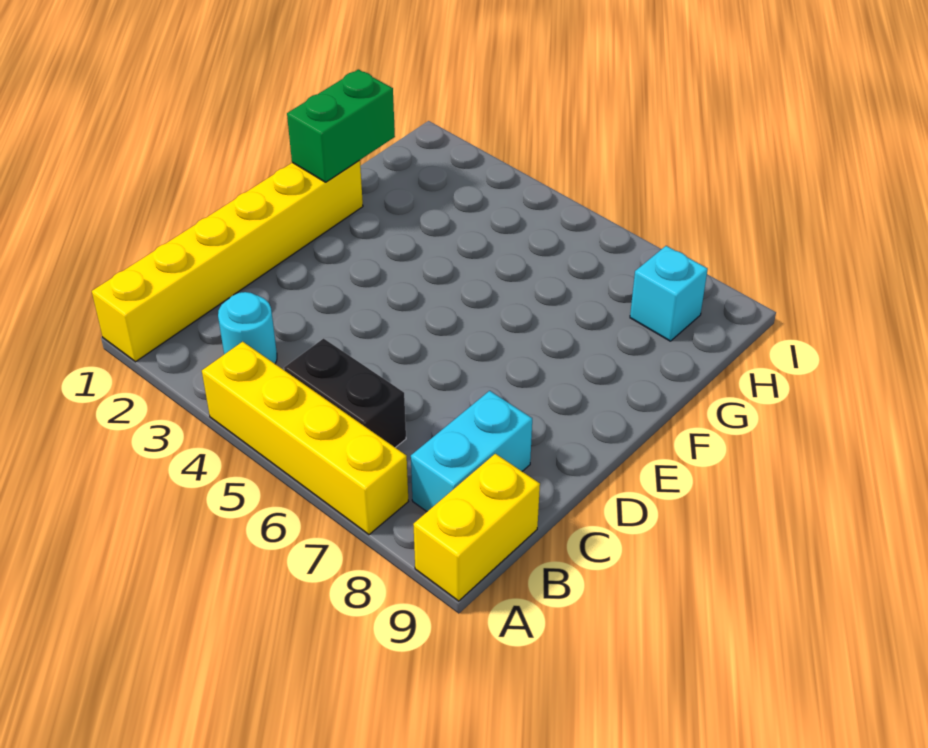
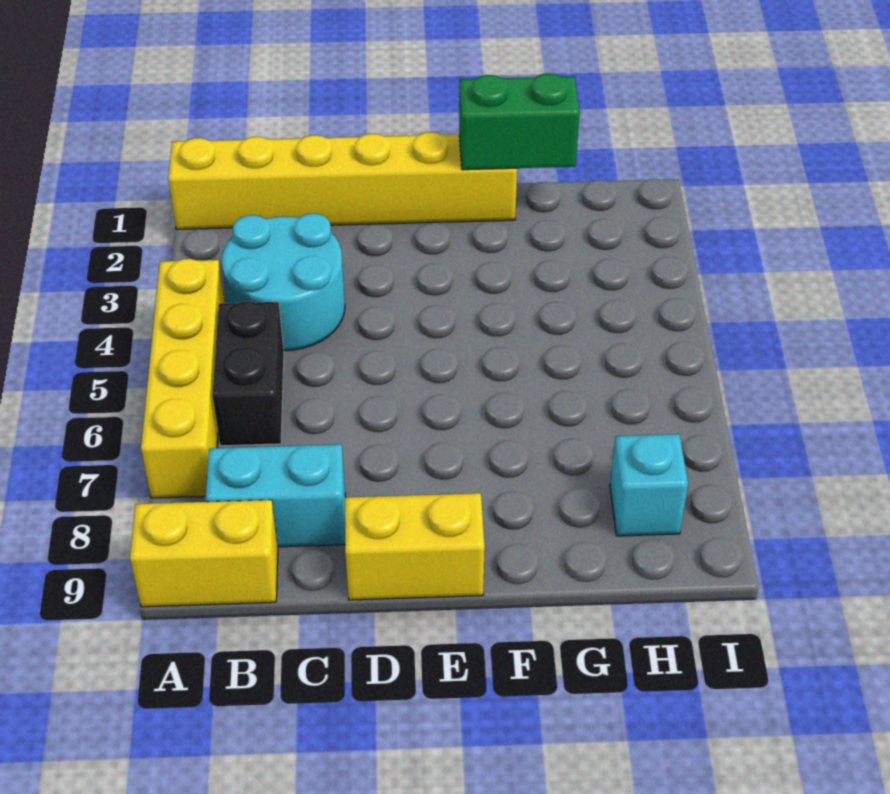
cyan 1x1 round brick [218,292,277,364] -> cyan 2x2 round brick [222,213,345,351]
none -> yellow 1x2 brick [345,493,485,600]

